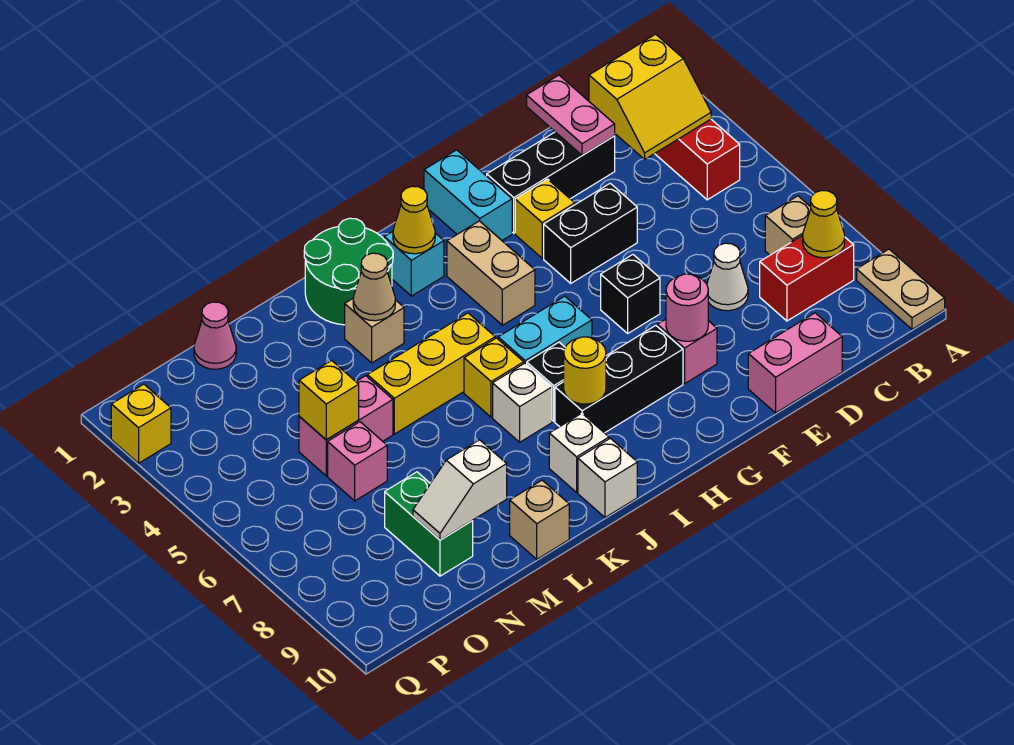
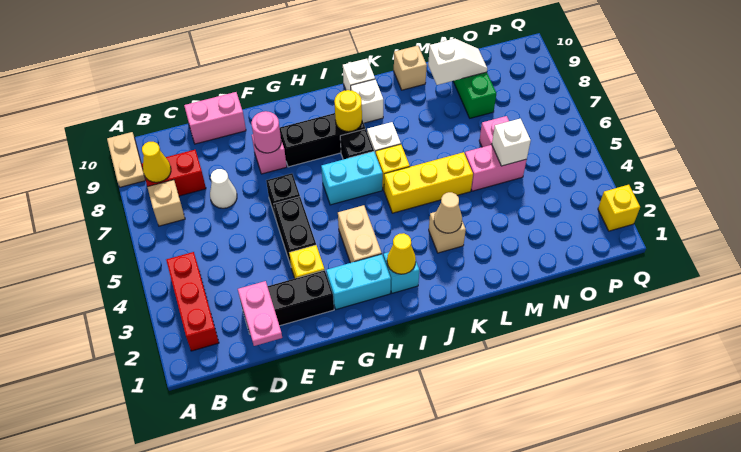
yellow 2x2 slope [589,34,711,159] -> none
black 1x2 brick [544,183,637,283] -> black 1x2 brick turned to [274,197,316,266]
cyan 1x2 brick [424,150,512,240] -> cyan 1x2 brick turned to [326,254,391,309]
green 2x2 round brick [304,218,393,325] -> none
pink 1x1 cone [194,302,236,369] -> none
yellow 1x1 brick [299,361,359,440] -> white 1x1 brick [492,119,531,166]

